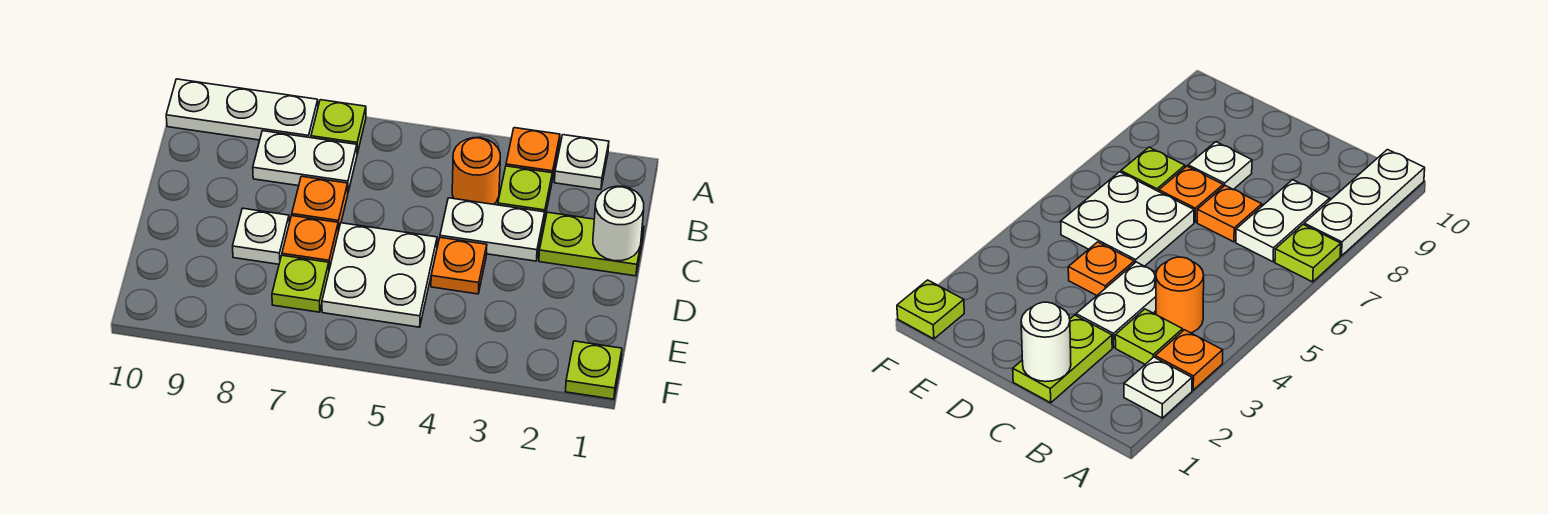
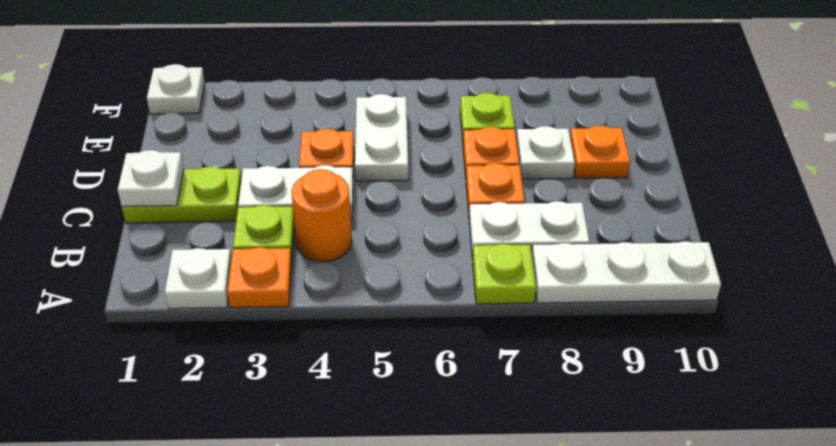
white 1x1 round brick [593,186,644,261] -> white 1x1 plate [118,150,184,206]
white 2x2 plate [322,223,437,327] -> white 1x2 plate [355,94,408,181]
none -> orange 1x1 plate [570,126,630,178]
lime 1x1 plate [565,341,622,399] -> white 1x1 plate [147,64,205,114]

